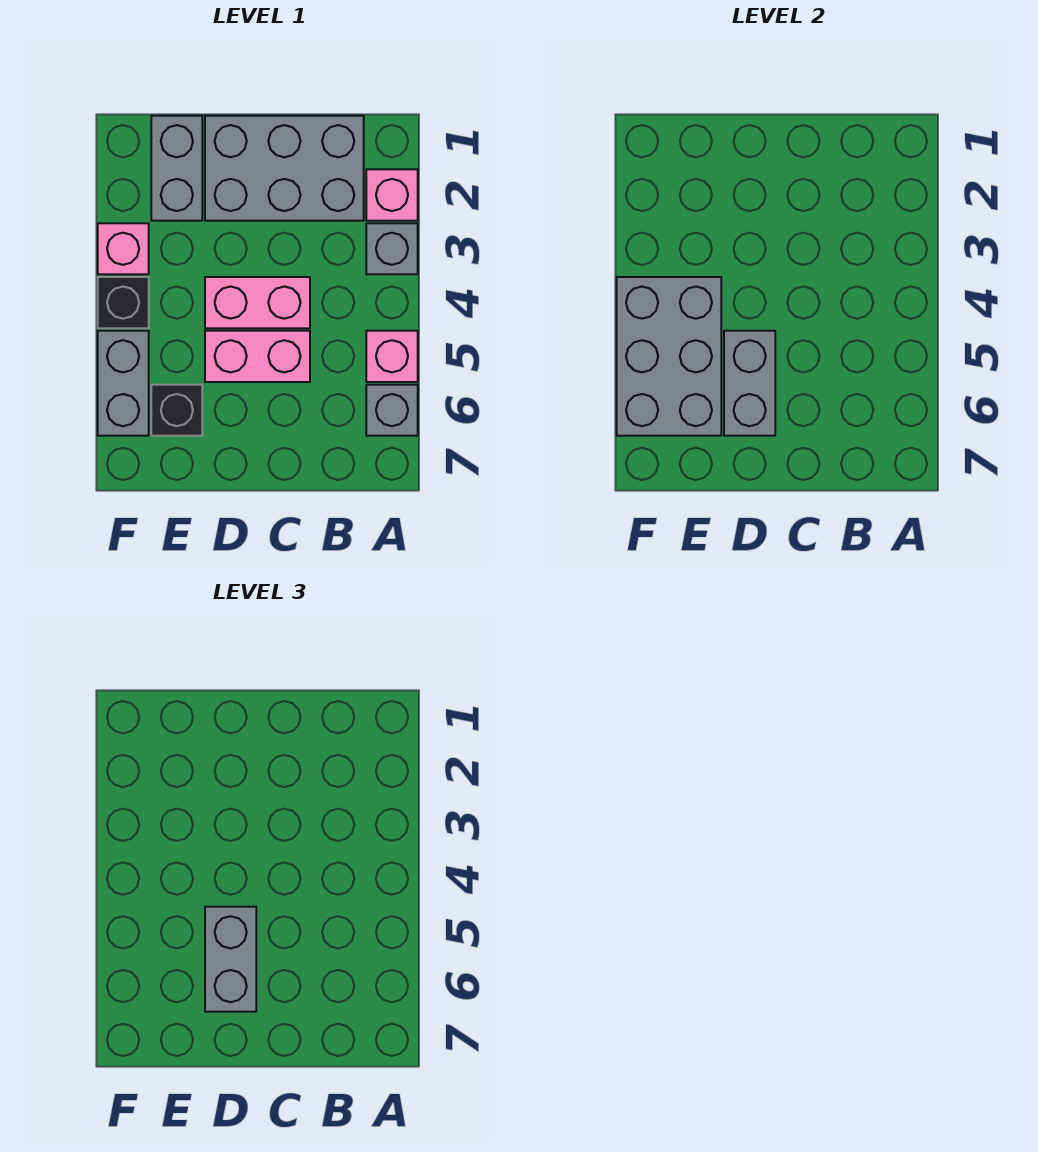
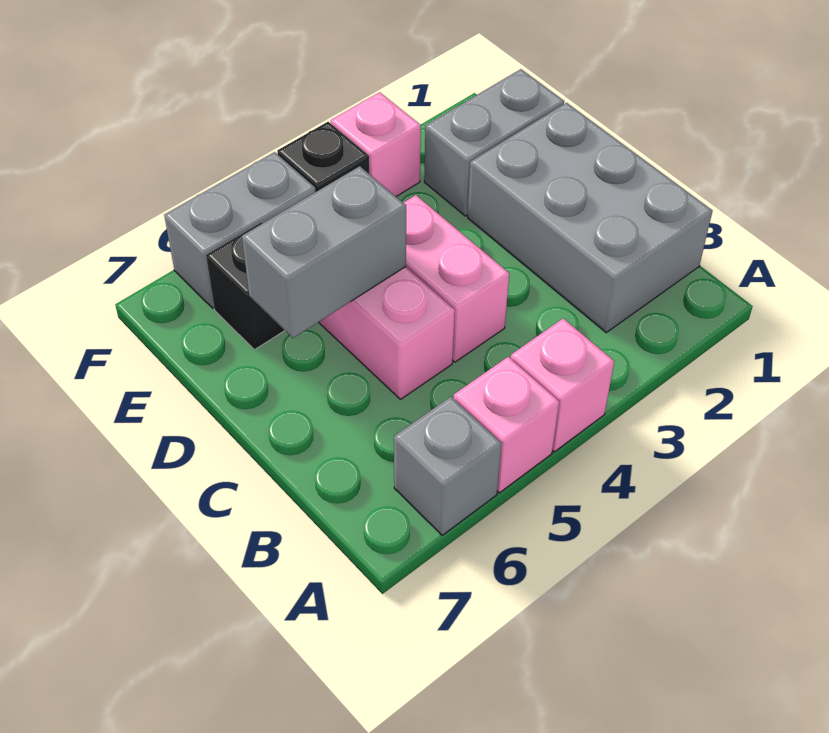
pink 1x1 brick [366,169,418,221] -> pink 1x1 brick moved to [511,318,614,452]
grey 1x1 brick [366,223,418,274] -> none
grey 1x2 brick [205,907,256,1012] -> none
grey 2x3 brick [617,277,721,436] -> none

